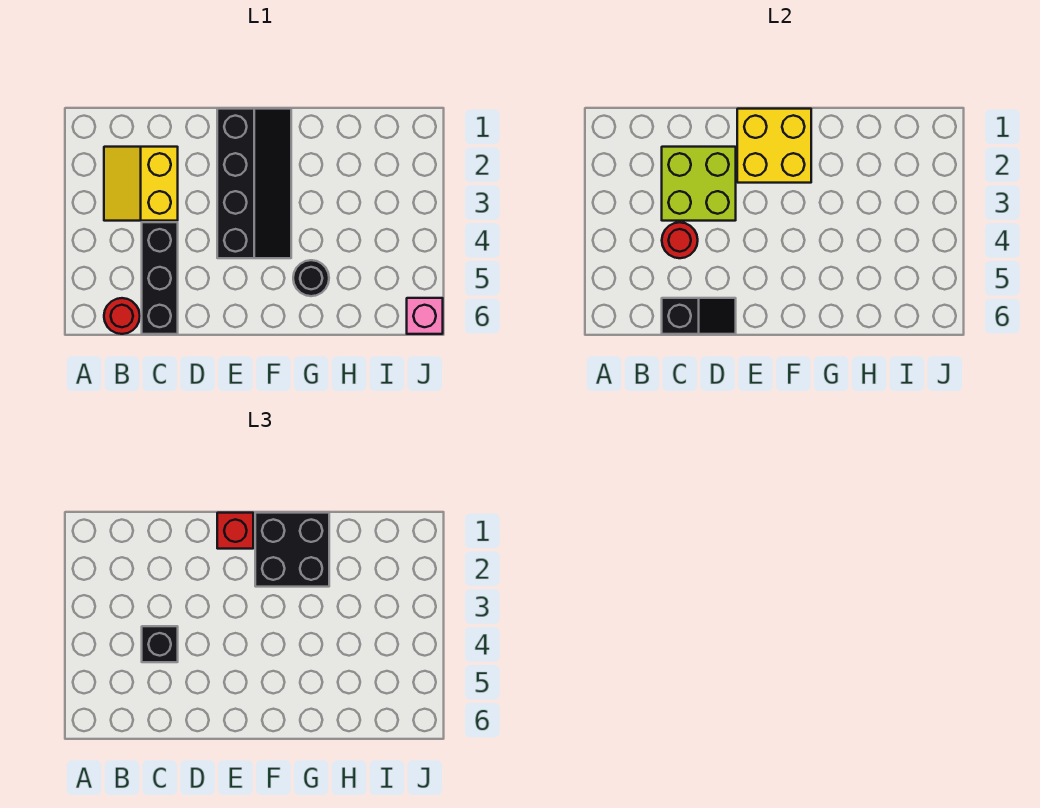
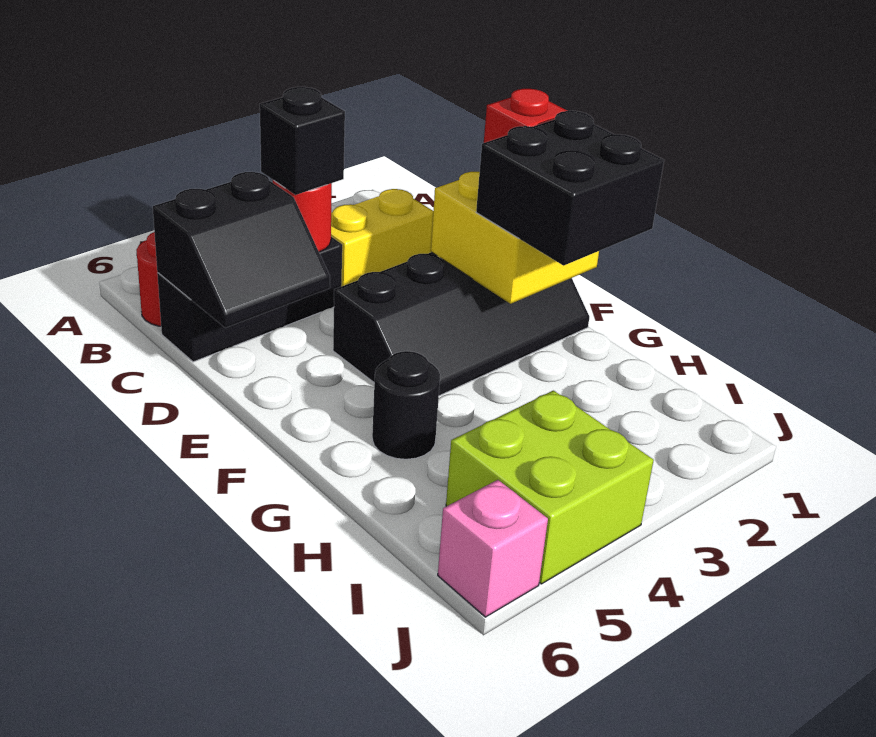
lime 2x2 brick [662,147,736,221] -> lime 2x2 brick moved to [446,391,654,584]
black 1x2 slope [662,298,736,334] -> black 2x2 slope [153,172,330,328]

